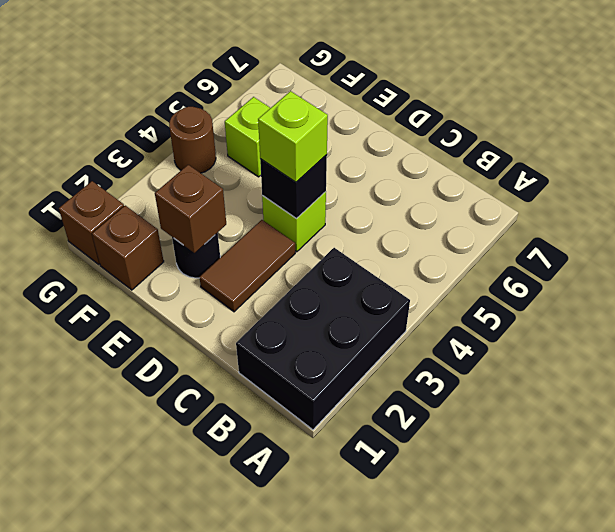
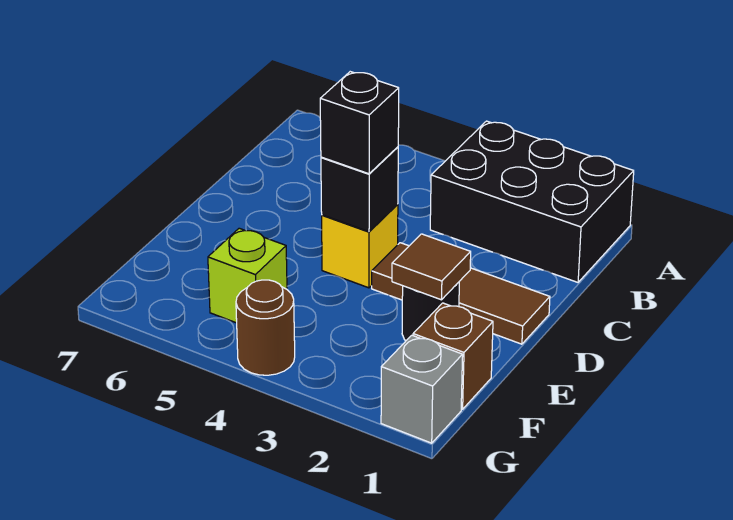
brown 1x2 tile [199,220,295,312] -> brown 1x3 tile [372,243,550,344]
lime 1x1 brick [262,192,326,252] -> yellow 1x1 brick [322,204,398,288]
lime 1x1 brick [258,91,328,182] -> black 1x1 brick [320,72,399,174]
brown 1x1 brick [155,165,226,253] -> brown 1x1 tile [392,234,471,300]
brown 1x1 brick [59,181,124,264] -> grey 1x1 brick [381,335,463,443]

